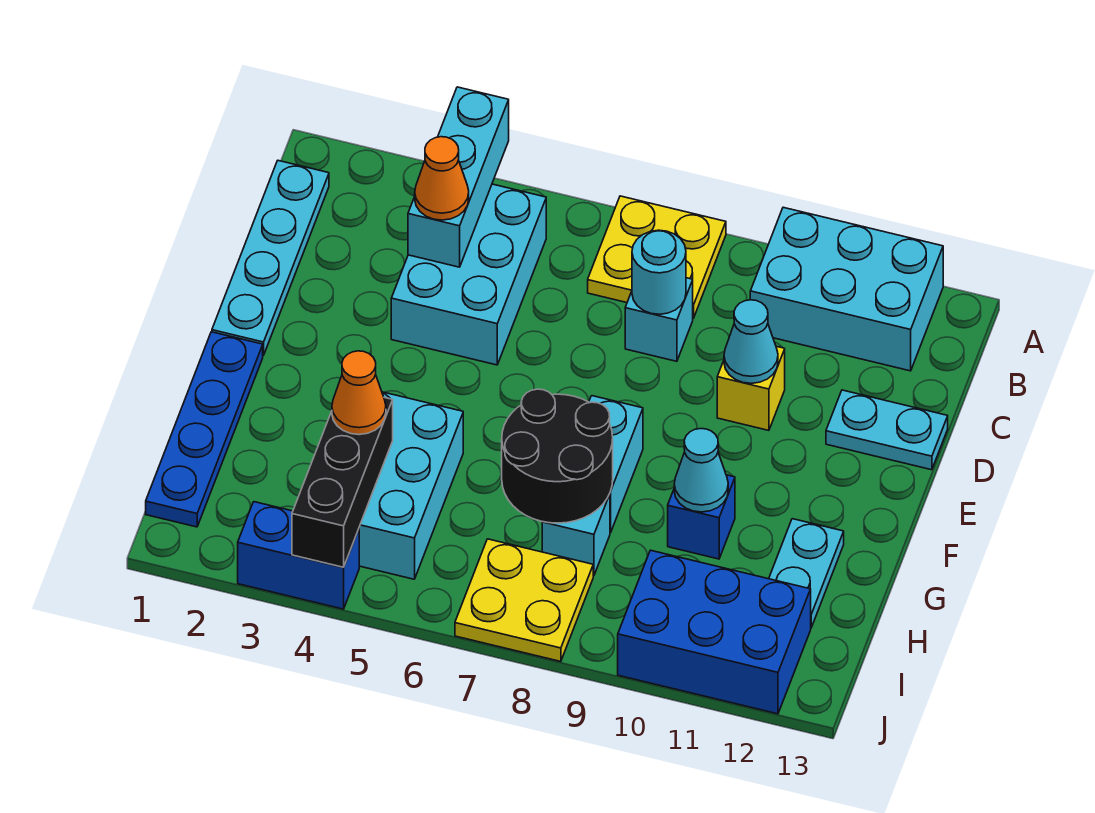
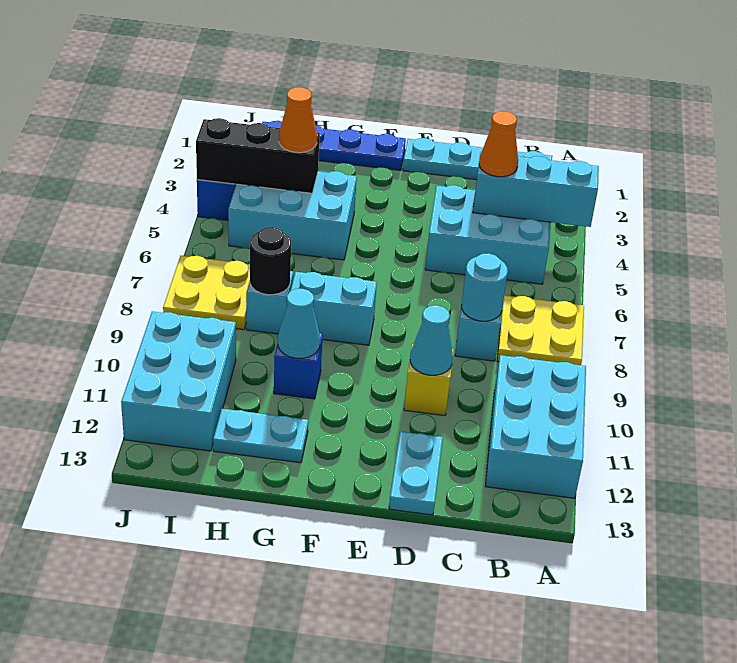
black 2x2 round brick [502,389,613,523] -> black 1x1 round brick [250,227,291,295]
blue 2x3 brick [618,550,811,714] -> cyan 2x3 brick [121,312,236,451]

